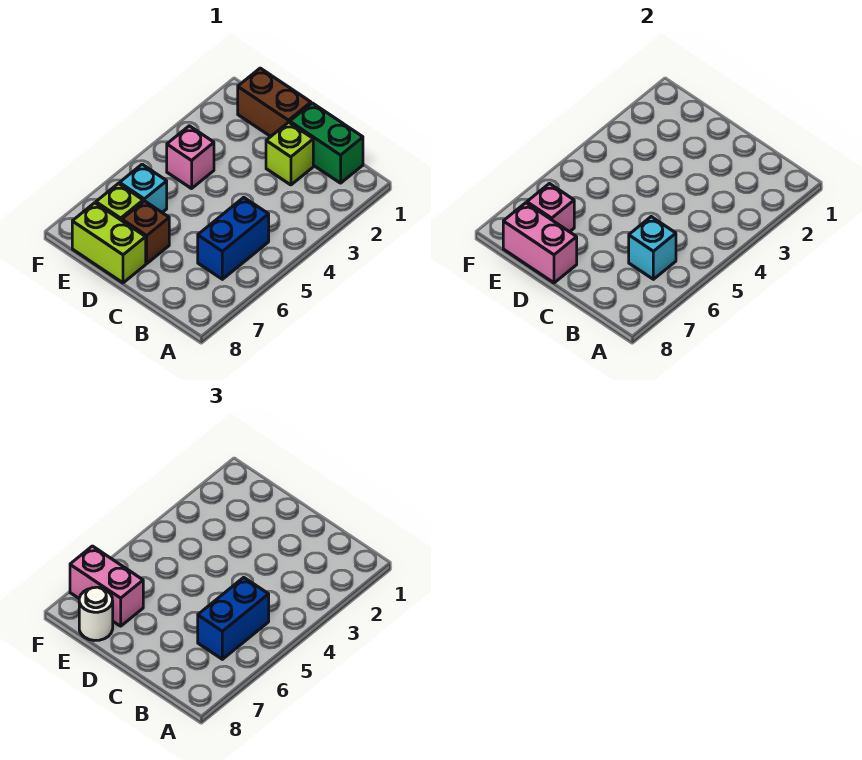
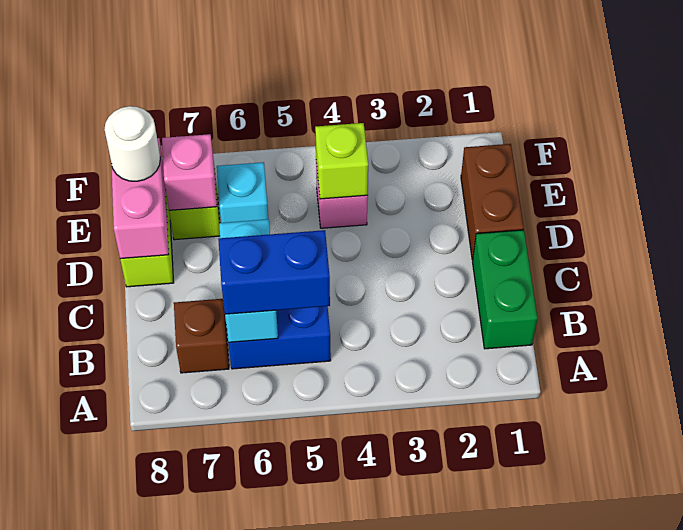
cyan 1x1 brick [629,217,676,279] -> cyan 1x2 brick [219,219,278,342]
lime 1x1 brick [266,122,313,185] -> lime 1x1 brick moved to [315,123,368,199]
brown 1x1 brick [122,201,169,264] -> brown 1x1 brick moved to [174,299,229,373]
pink 1x2 brick [70,546,143,626] -> none

